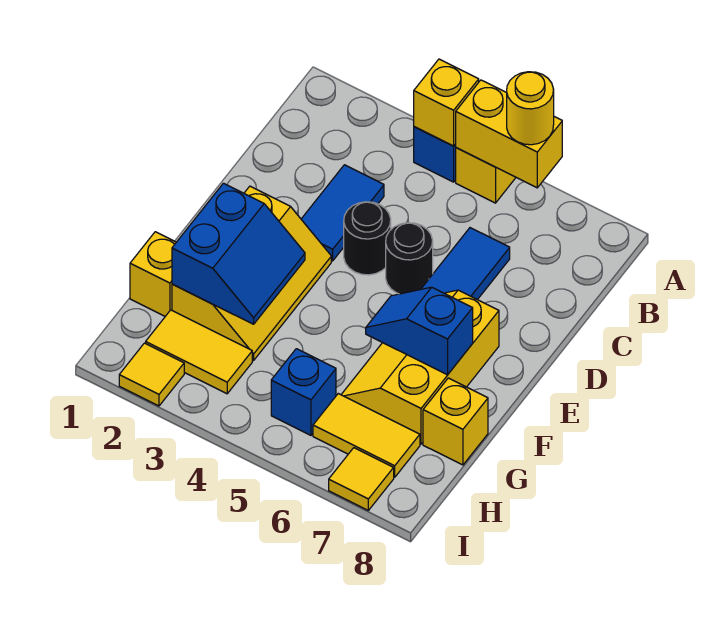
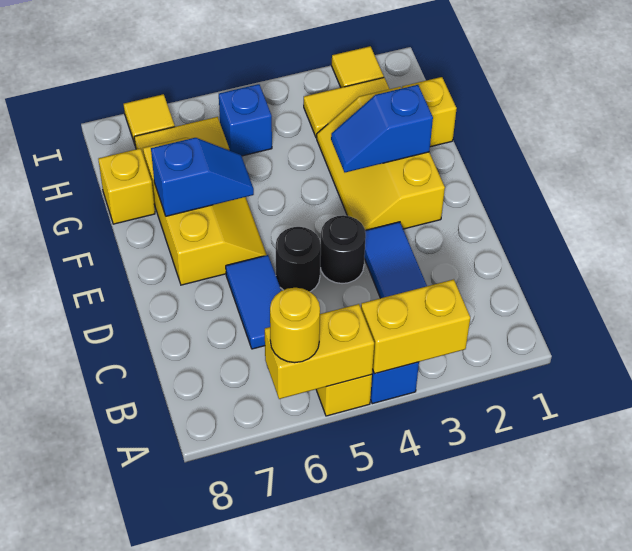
yellow 1x1 brick [414,59,479,146] -> yellow 1x2 brick [361,279,470,374]
blue 2x2 slope [172,183,305,324] -> blue 1x2 slope [331,85,433,172]

